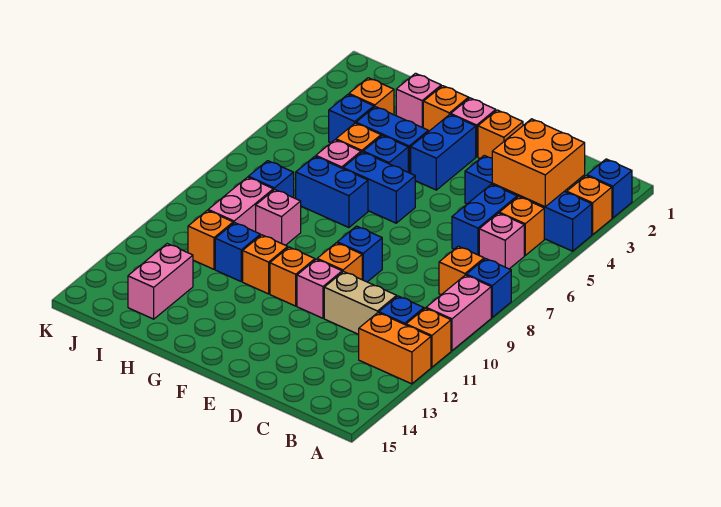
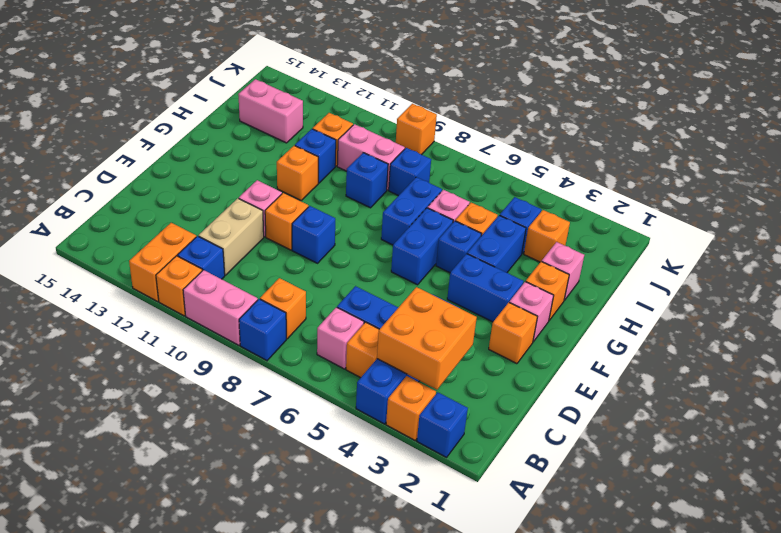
orange 1x1 brick [270,247,315,306] -> orange 1x1 brick moved to [396,104,437,155]
pink 1x1 brick [256,189,301,245] -> blue 1x1 brick [346,153,388,208]

